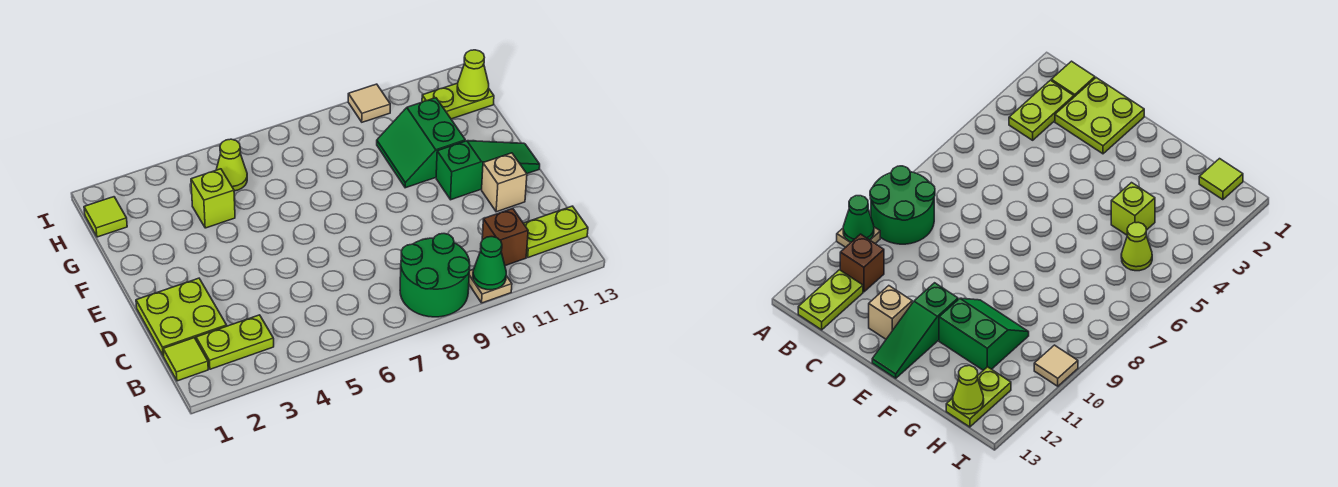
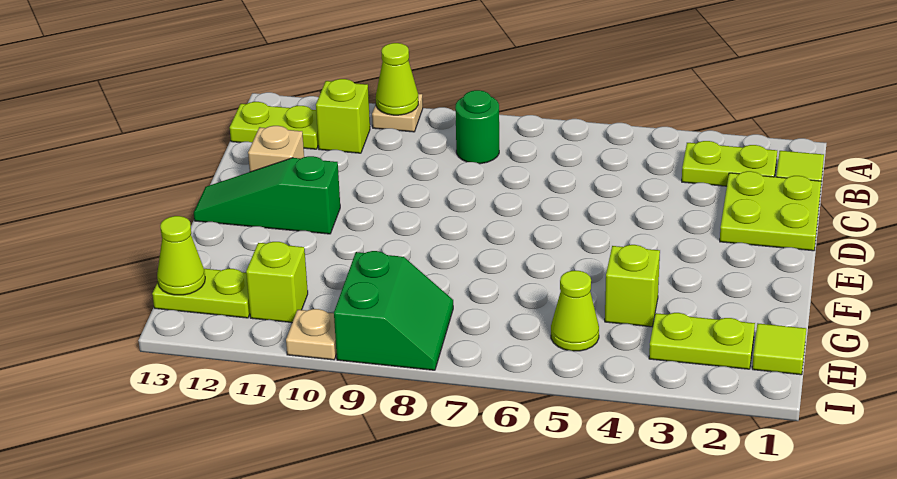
green 2x2 round brick [400,234,470,317] -> green 1x1 round brick [455,90,499,164]
green 1x1 cone [473,237,506,290] -> lime 1x1 cone [376,43,418,115]
brown 1x1 brick [482,209,528,266] -> lime 1x1 brick [316,79,370,153]
green 2x2 slope [377,98,465,188] -> green 2x2 slope moved to [334,251,453,370]
none -> lime 1x2 plate [649,313,755,369]
none -> lime 1x1 brick [246,242,308,323]
tan 1x1 tile [348,84,390,122] -> tan 1x1 plate [286,309,337,360]

